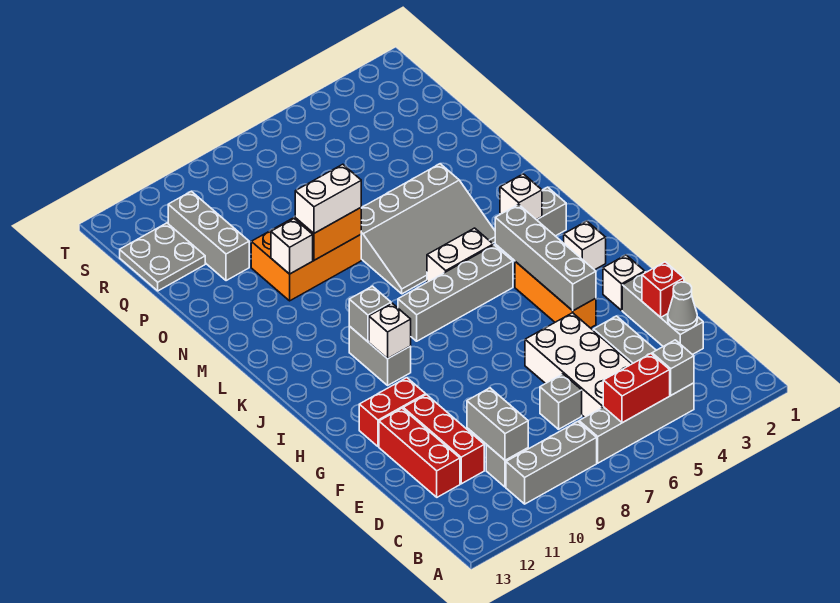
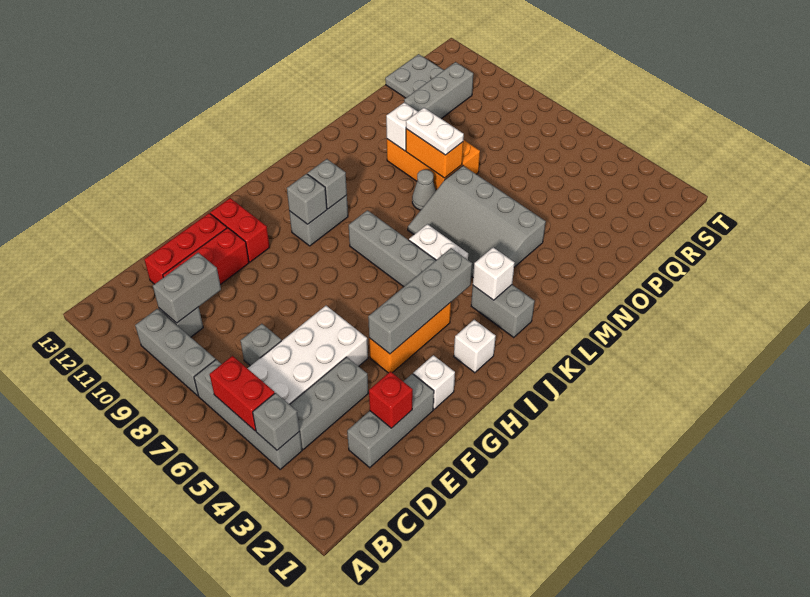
grey 1x1 cone [668,282,697,330] -> grey 1x1 cone moved to [412,170,436,210]
white 1x1 brick [369,303,411,359] -> grey 1x1 brick [287,174,327,224]
white 1x2 brick [295,164,361,233] -> white 1x2 plate [406,108,464,155]

